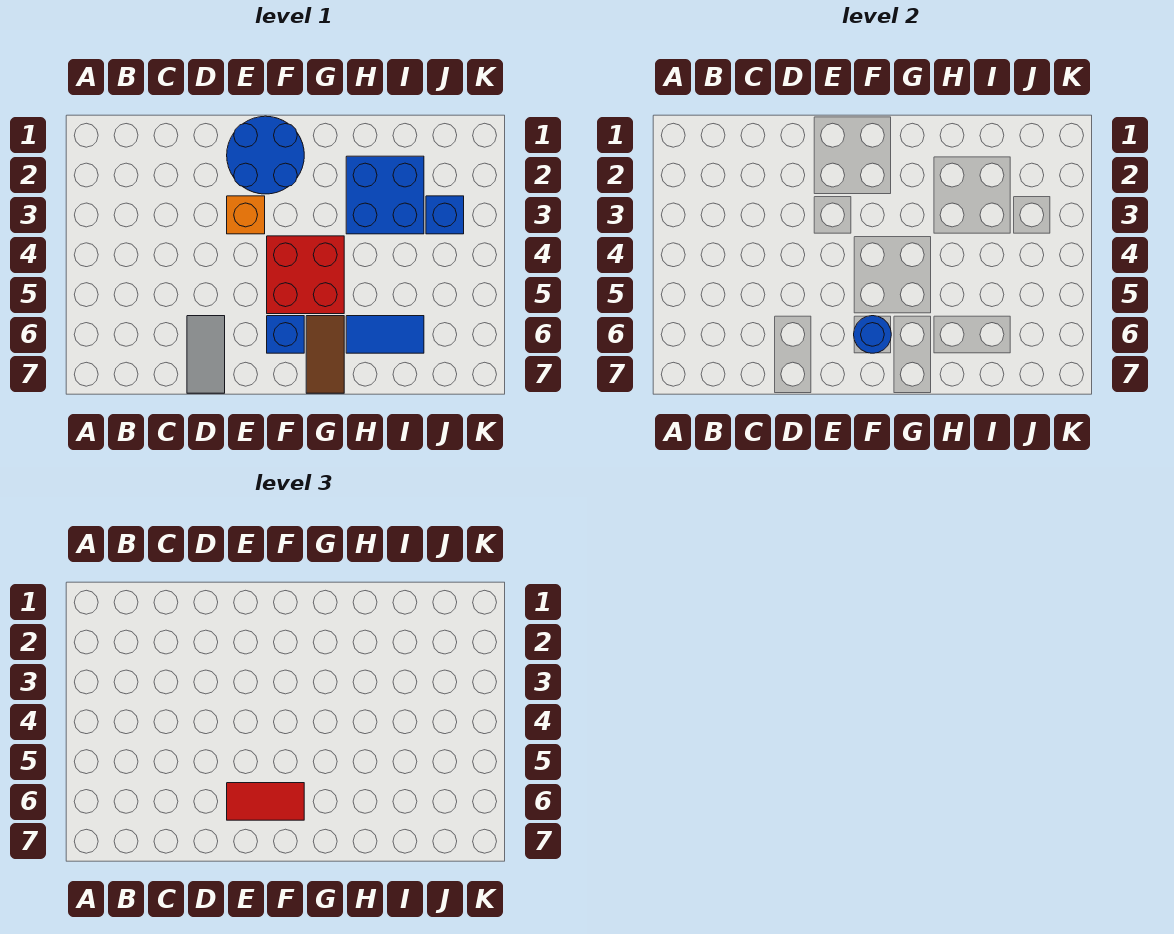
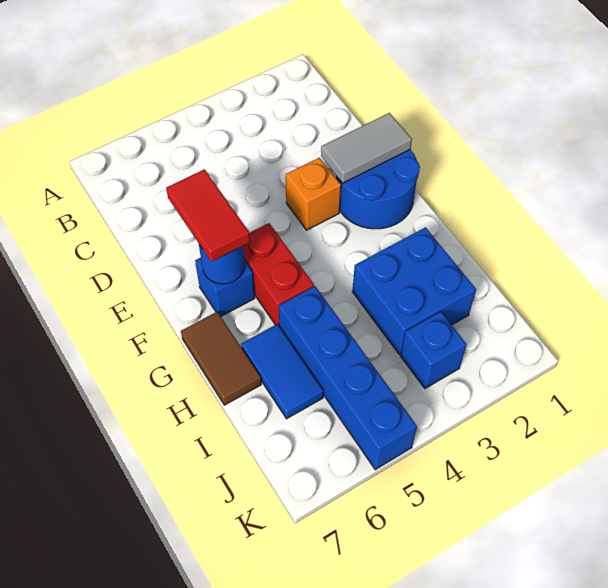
grey 1x2 tile [187,316,225,393] -> grey 1x2 tile moved to [321,113,412,183]
red 2x2 brick [267,236,344,314] -> red 1x2 brick [243,223,314,325]
brown 1x2 tile [306,316,344,393] -> brown 1x2 tile turned to [181,312,261,405]
none -> blue 1x4 brick [279,286,417,470]

